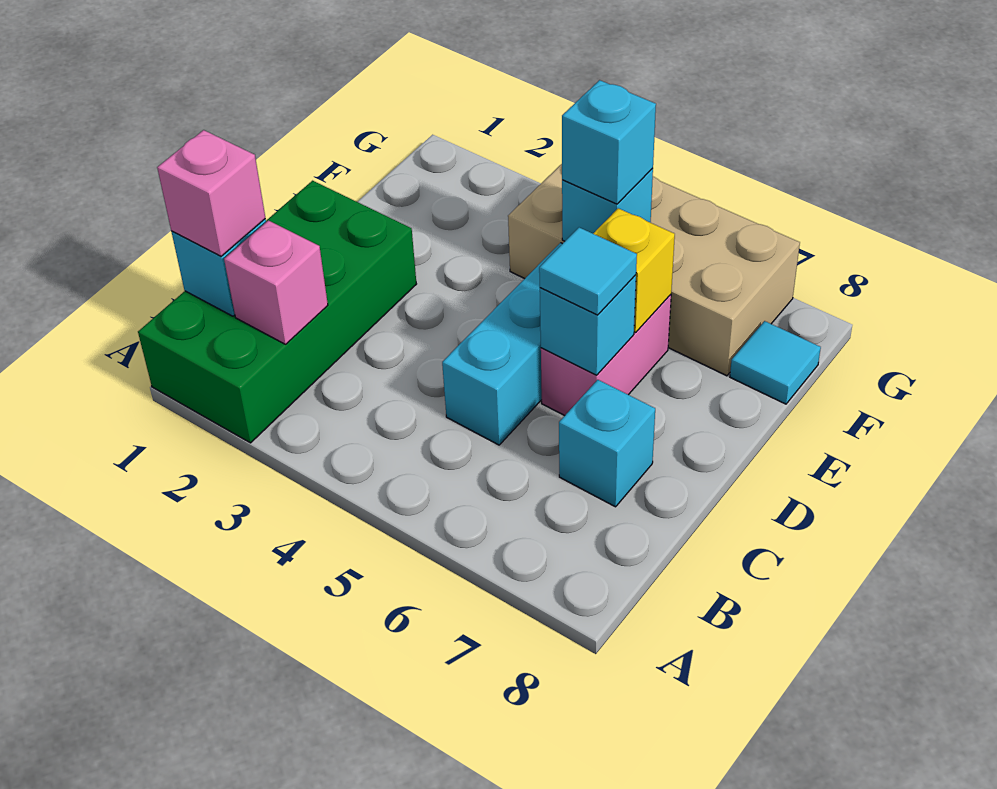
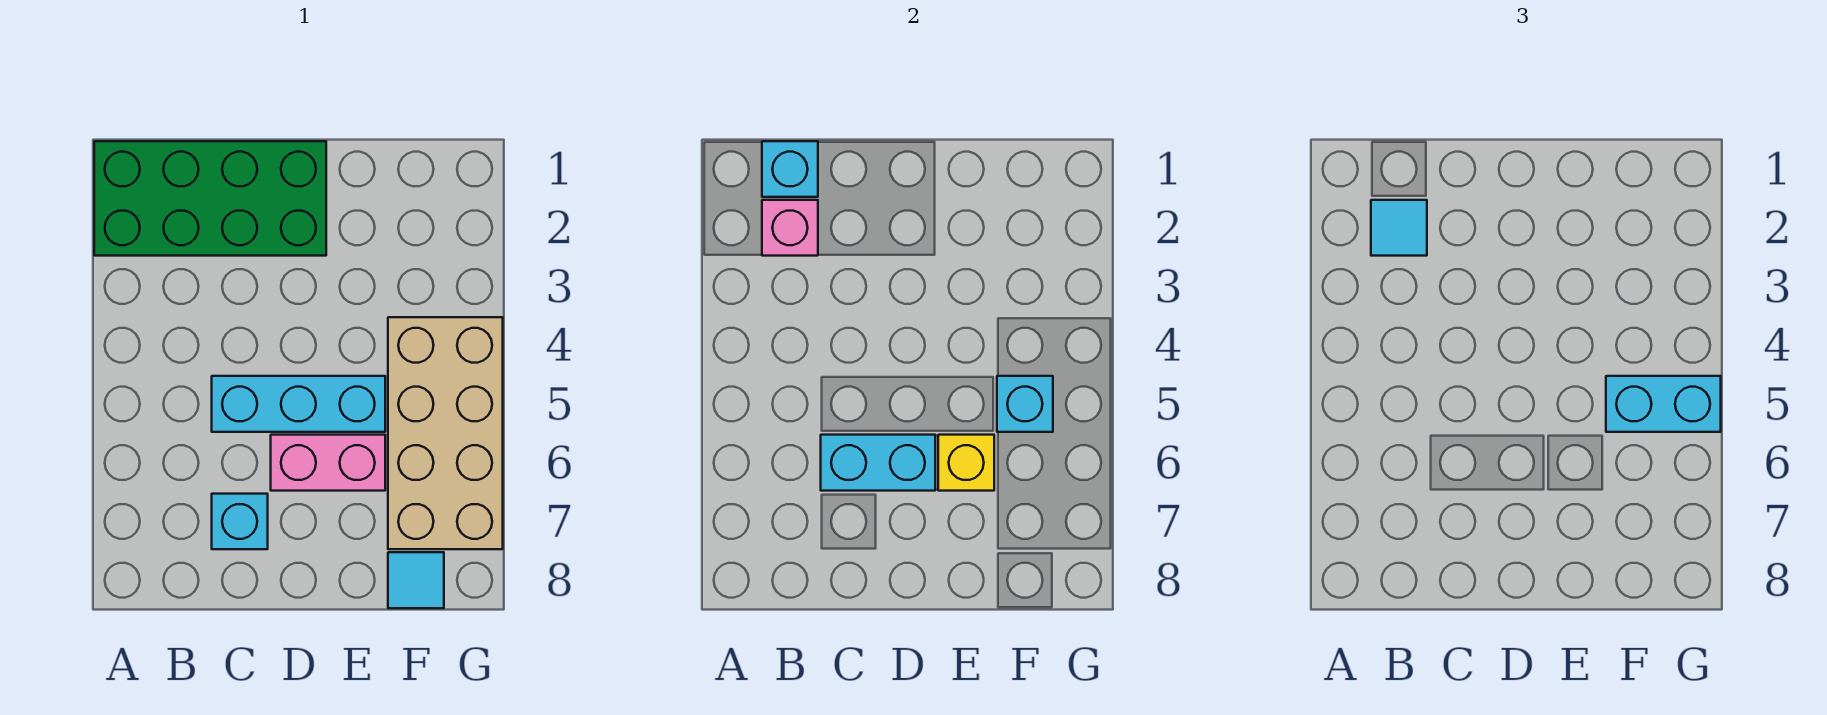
pink 1x1 brick [157,130,265,256] -> none
cyan 1x1 brick [540,275,636,375] -> cyan 1x2 brick [821,435,935,491]
cyan 1x1 tile [539,227,637,315] -> cyan 1x1 tile moved to [1371,200,1427,256]
cyan 1x1 brick [562,80,656,204] -> cyan 1x2 brick [1606,376,1721,432]

